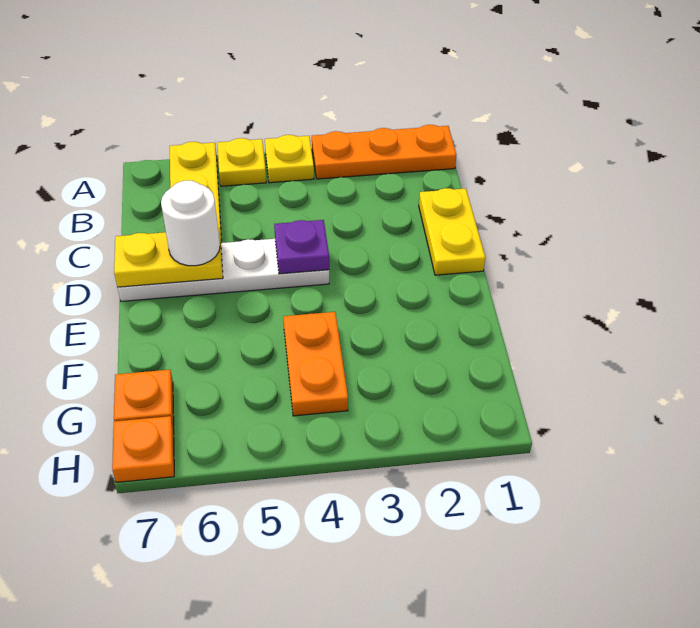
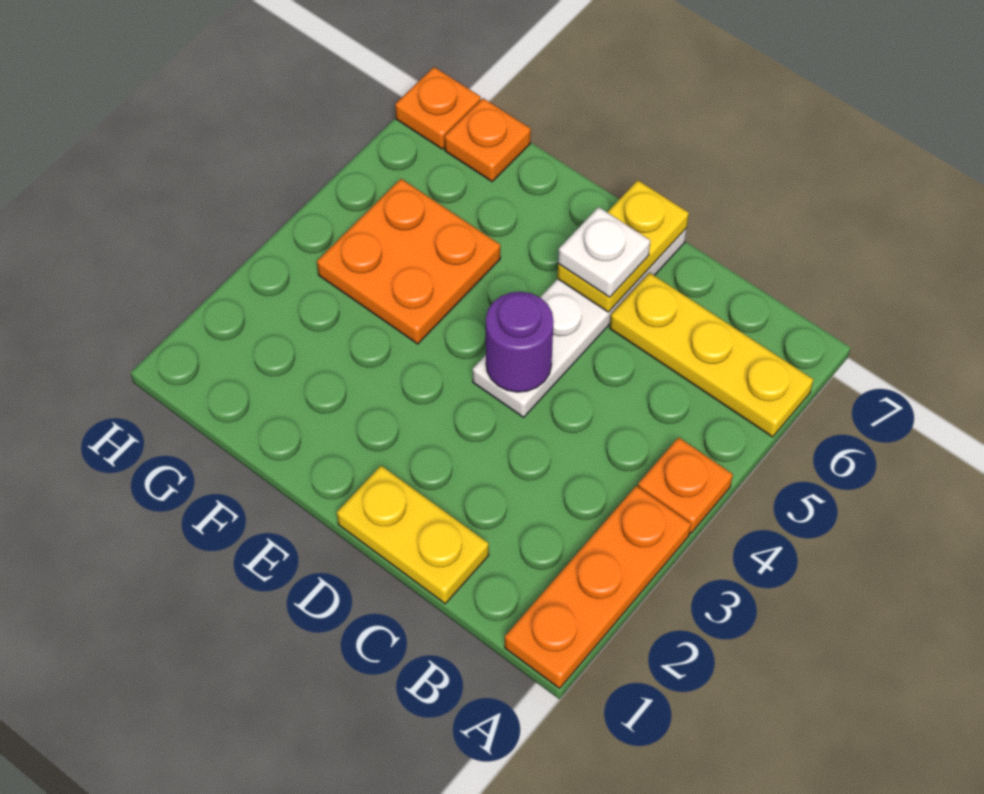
yellow 1x1 plate [265,135,314,183] -> orange 1x1 plate [638,438,733,534]
yellow 1x1 plate [217,138,266,186] -> none
purple 1x1 plate [274,220,329,274] -> purple 1x1 round brick [486,292,554,392]
white 1x1 round brick [161,181,220,266] -> white 1x1 plate [558,207,650,297]
orange 1x2 plate [283,312,348,416] -> orange 2x2 plate [317,179,500,344]

